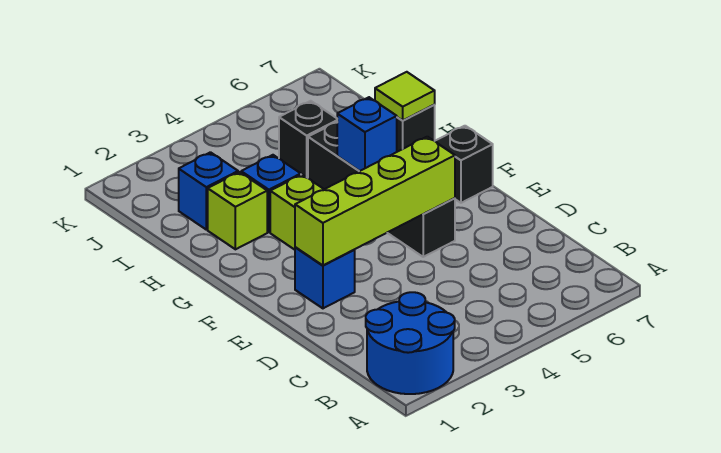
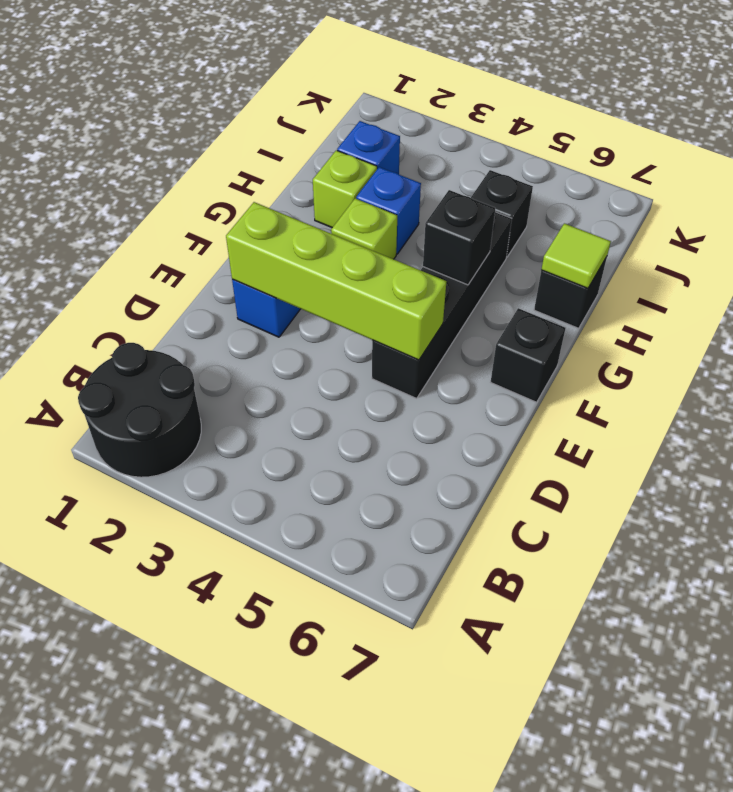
blue 2x2 round brick [366,292,455,394] -> black 2x2 round brick [78,343,201,477]
blue 1x1 brick [337,97,397,171] -> black 1x1 brick [423,190,495,285]

